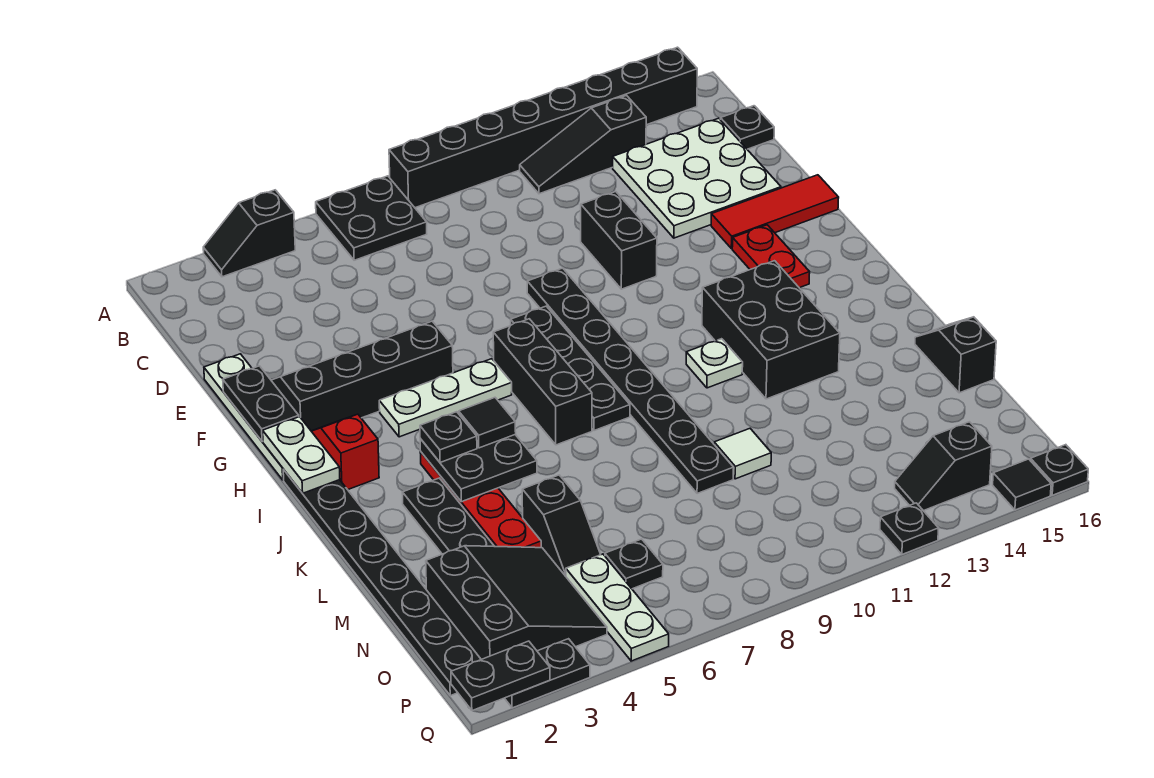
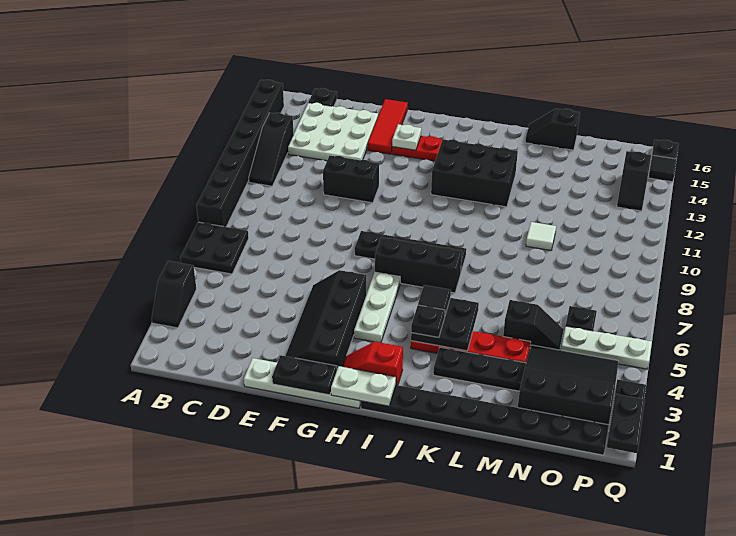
black 1x8 plate [527,268,734,494] -> none
white 1x1 plate [686,339,743,388] -> white 1x1 plate moved to [392,124,421,150]
black 1x1 plate [880,503,939,554] -> none

